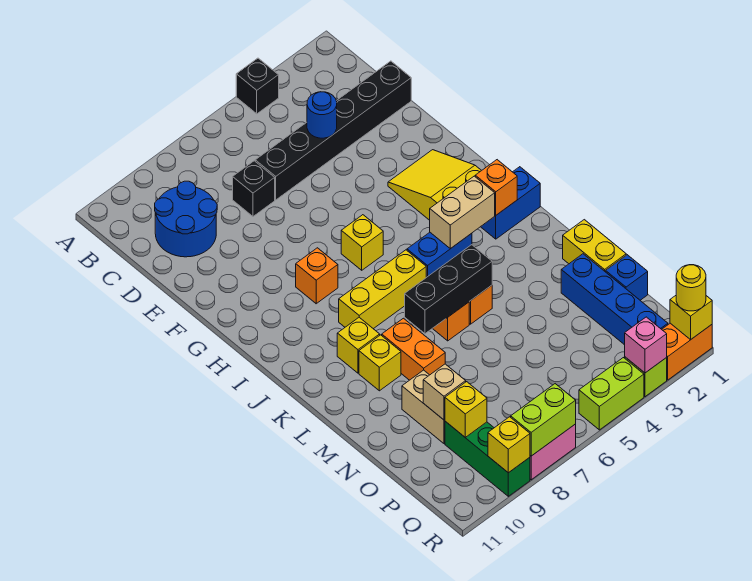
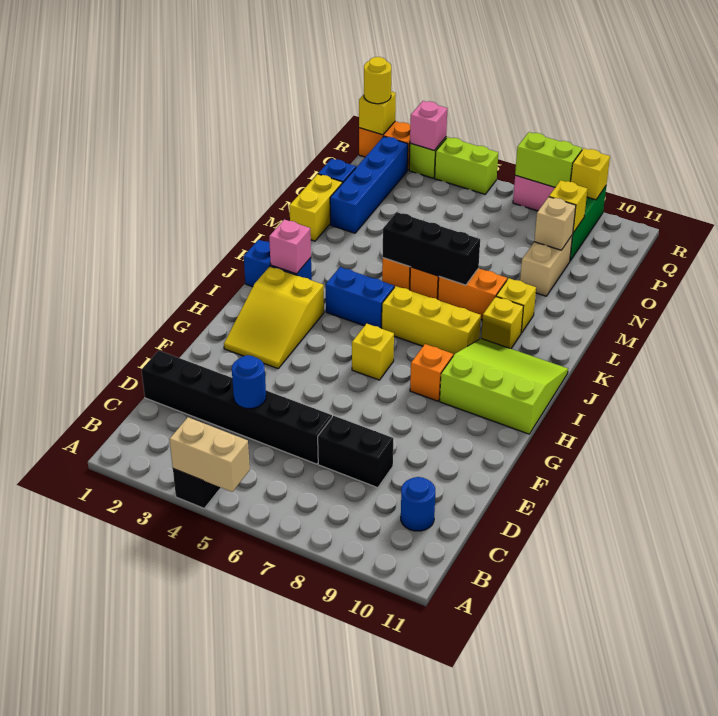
blue 2x2 round brick [155,181,217,257] -> blue 1x1 round brick [401,477,435,531]
black 1x1 brick [233,161,275,216] -> black 1x2 brick [318,416,393,488]
none -> lime 3x3 slope [440,339,568,434]
orange 1x1 brick [475,160,517,215] -> pink 1x1 brick [269,219,311,274]
tan 1x2 brick [430,176,495,249] -> tan 1x2 brick moved to [170,417,250,492]
orange 1x2 brick [382,318,445,380] -> orange 1x2 brick turned to [438,268,507,320]

